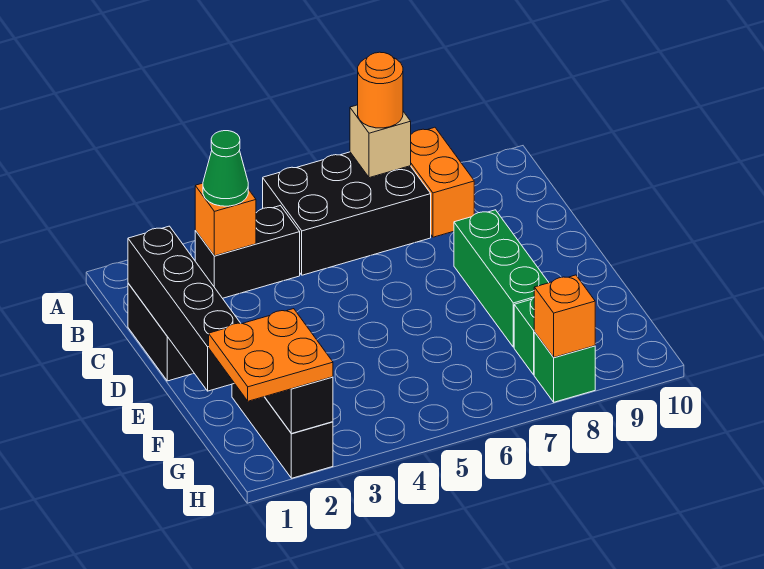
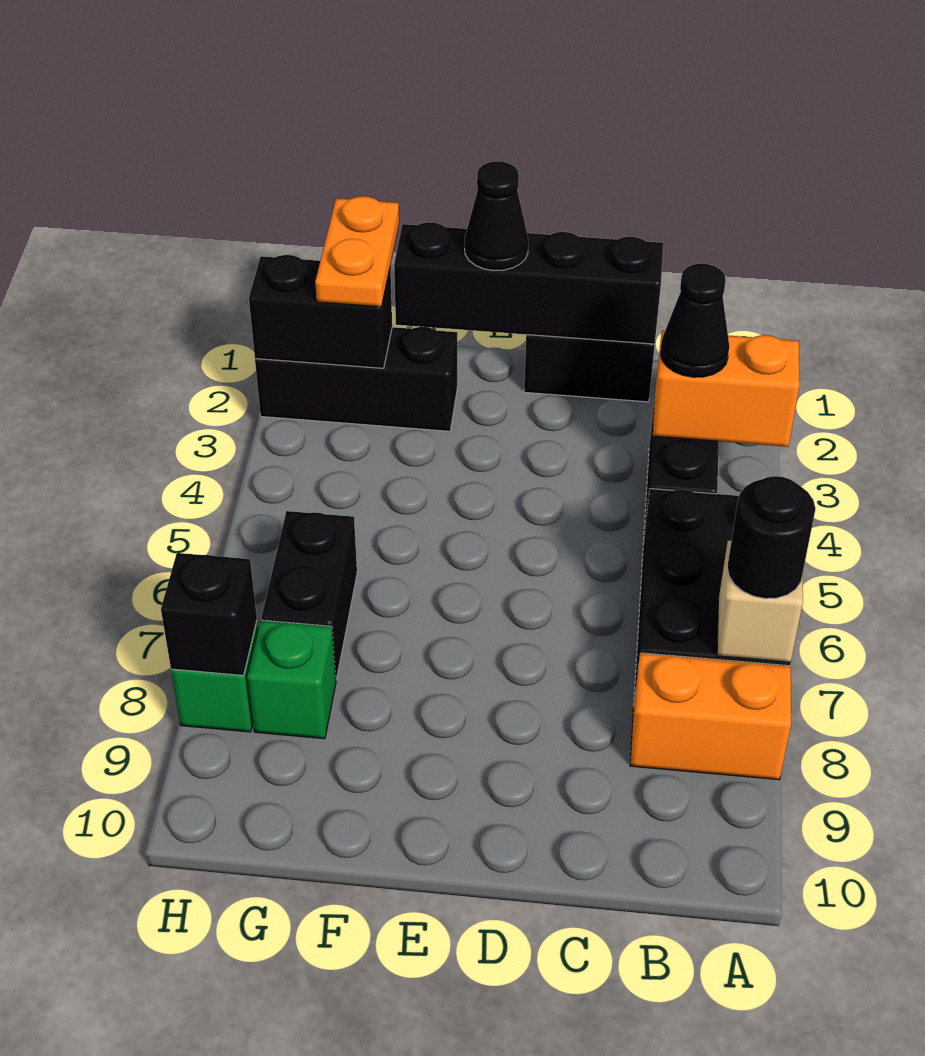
orange 1x1 round brick [358,52,403,128] -> black 1x1 round brick [727,476,816,599]
orange 1x1 brick [195,183,256,256] -> orange 1x2 brick [653,331,800,447]
green 1x1 cone [203,131,248,206] -> black 1x1 cone [660,264,729,377]
green 1x3 brick [454,210,549,347] -> none
none -> black 1x1 cone [465,161,528,271]
orange 2x2 plate [209,309,333,401] -> orange 1x2 plate [315,196,399,307]
none -> black 1x2 brick [261,511,357,680]
orange 1x1 brick [534,275,595,357] -> black 1x1 brick [161,553,257,675]

